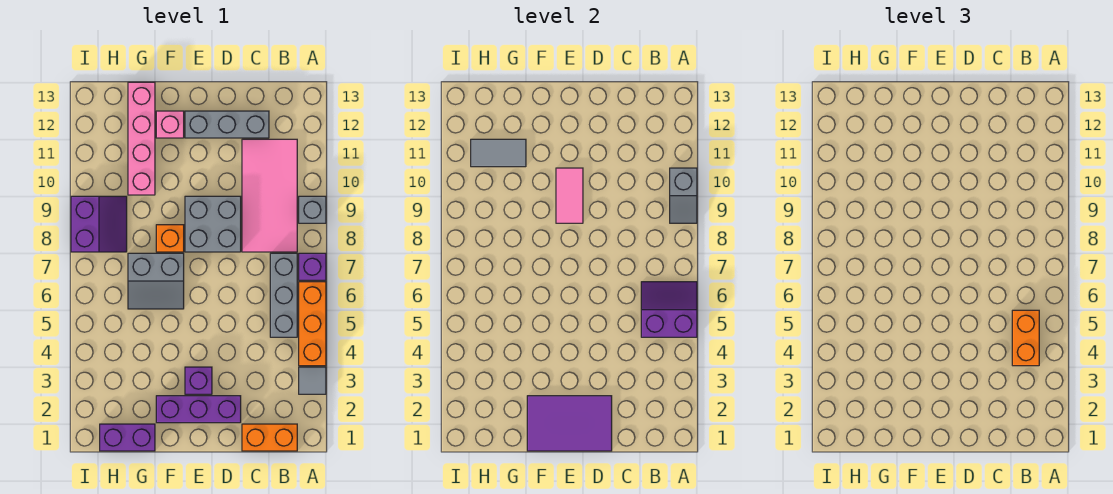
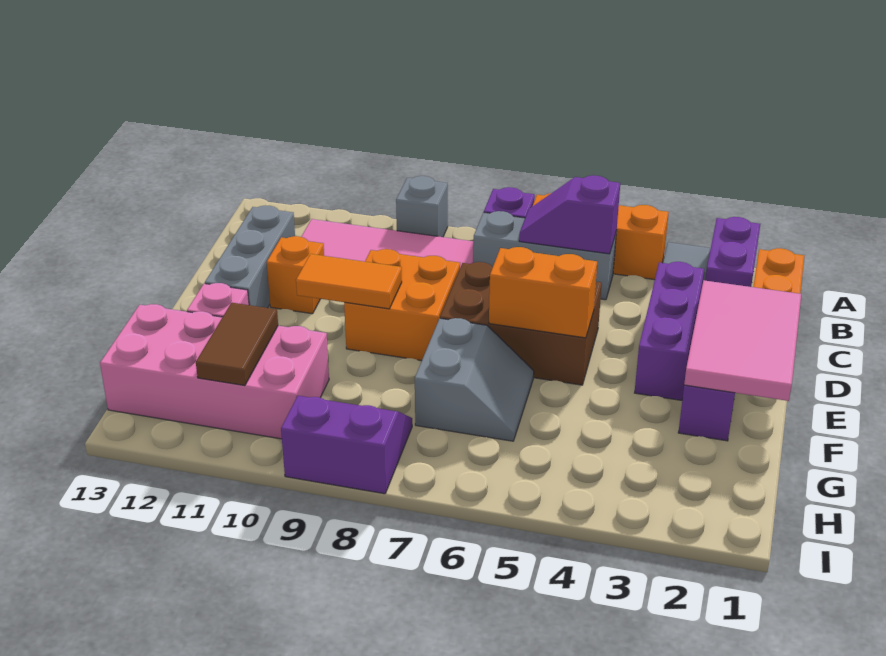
purple 2x2 slope [641,282,697,337] -> purple 1x2 slope [519,175,620,254]
grey 1x2 slope [670,168,697,223] -> none
orange 1x2 brick [1012,310,1039,366] -> orange 1x2 brick moved to [489,247,597,338]
purple 2x3 tile [527,396,612,451] -> pink 2x3 tile [684,280,801,401]
none -> brown 2x3 brick [440,262,602,385]
grey 2x2 brick [185,196,241,252] -> orange 2x2 brick [344,249,460,361]
purple 1x1 brick [185,367,212,394] -> purple 1x3 brick [635,262,704,400]
pink 1x2 tile [556,168,583,223] -> orange 1x2 tile [296,254,402,309]
orange 1x1 brick [156,225,184,252] -> orange 1x1 brick moved to [267,236,324,314]
purple 1x2 brick [100,424,155,451] -> purple 1x2 brick moved to [705,217,760,287]
pink 1x4 brick [128,82,155,195] -> pink 2x4 brick [100,304,329,439]
grey 1x2 tile [471,139,526,167] -> brown 1x2 tile [196,303,278,386]

